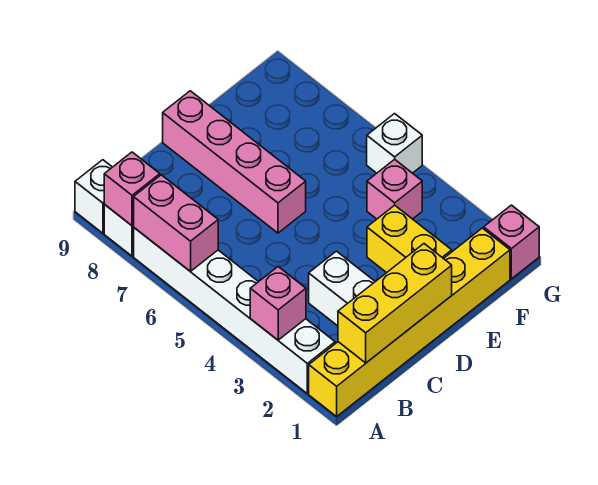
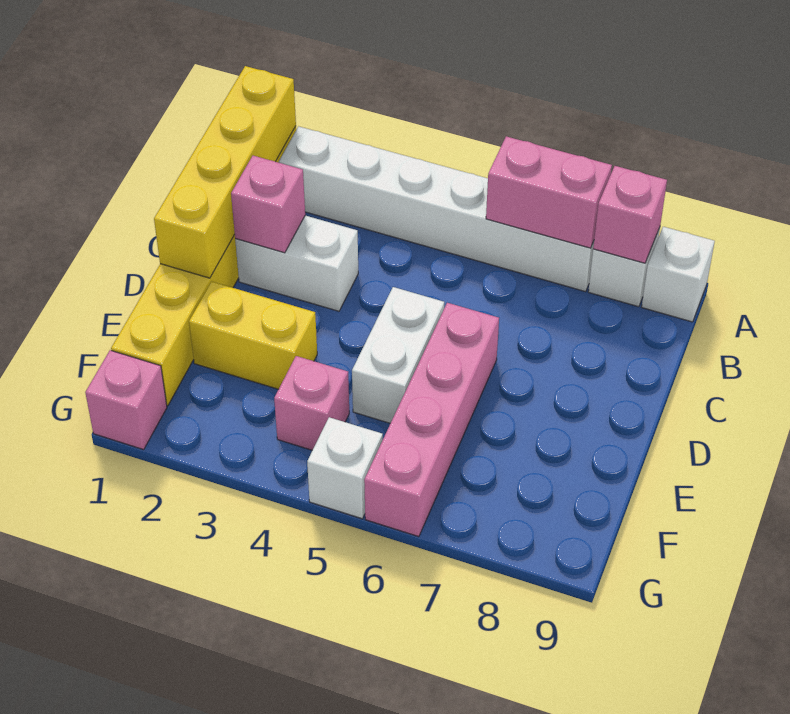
pink 1x1 brick [250,267,306,340] -> pink 1x1 brick moved to [231,156,305,253]
yellow 1x3 brick [338,244,452,363] -> yellow 1x4 brick [154,66,296,278]
none -> white 1x2 brick [352,287,444,423]
pink 1x4 brick [163,91,306,233] -> pink 1x4 brick turned to [364,303,499,537]

